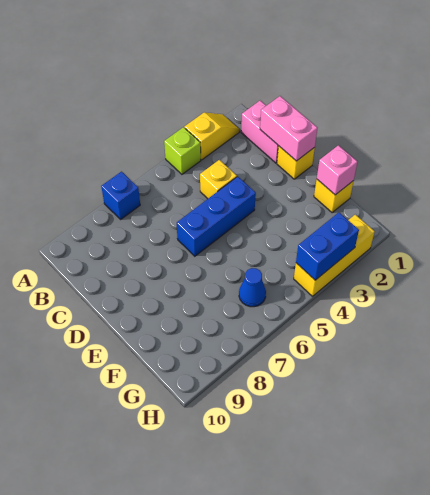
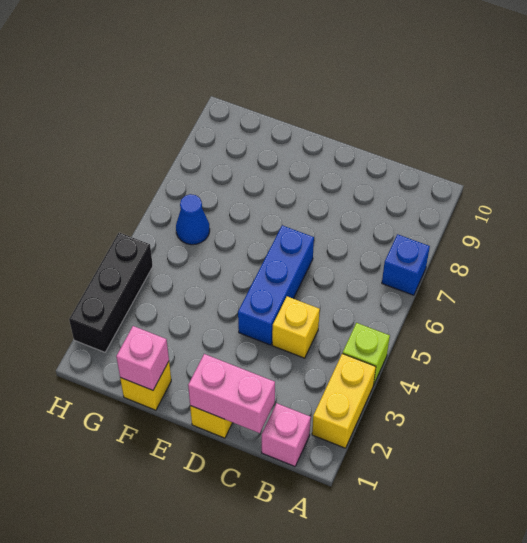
yellow 1x2 slope [185,113,239,160] -> yellow 1x2 brick [312,353,376,448]
pink 1x2 brick [241,101,278,163] -> pink 1x1 brick [262,403,311,466]
yellow 1x3 brick [294,214,375,296] -> black 1x3 brick [69,233,153,352]
blue 1x2 brick [296,213,359,280] -> none

